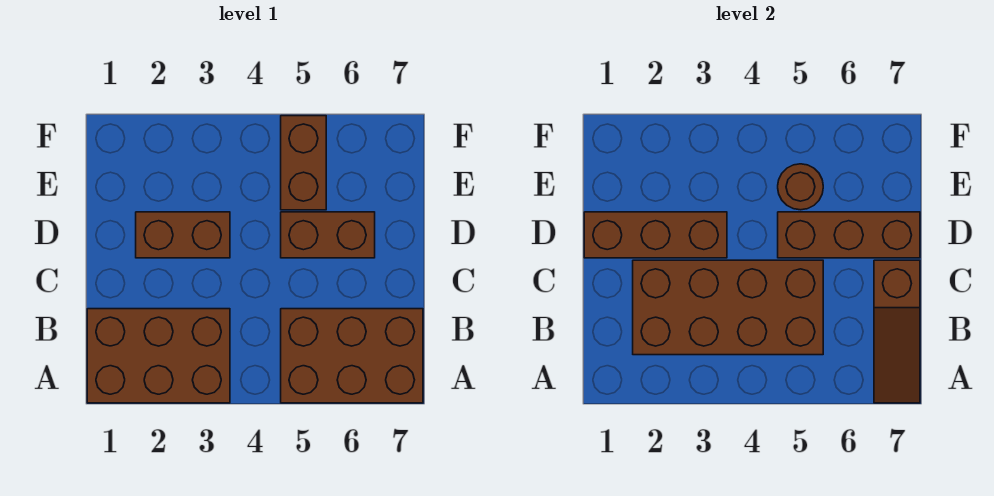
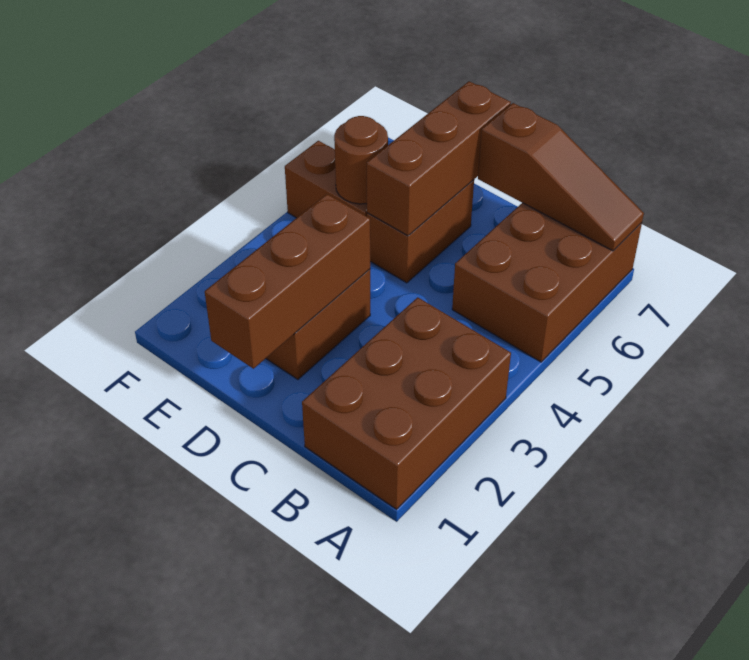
brown 2x4 brick [633,260,823,355] -> none

